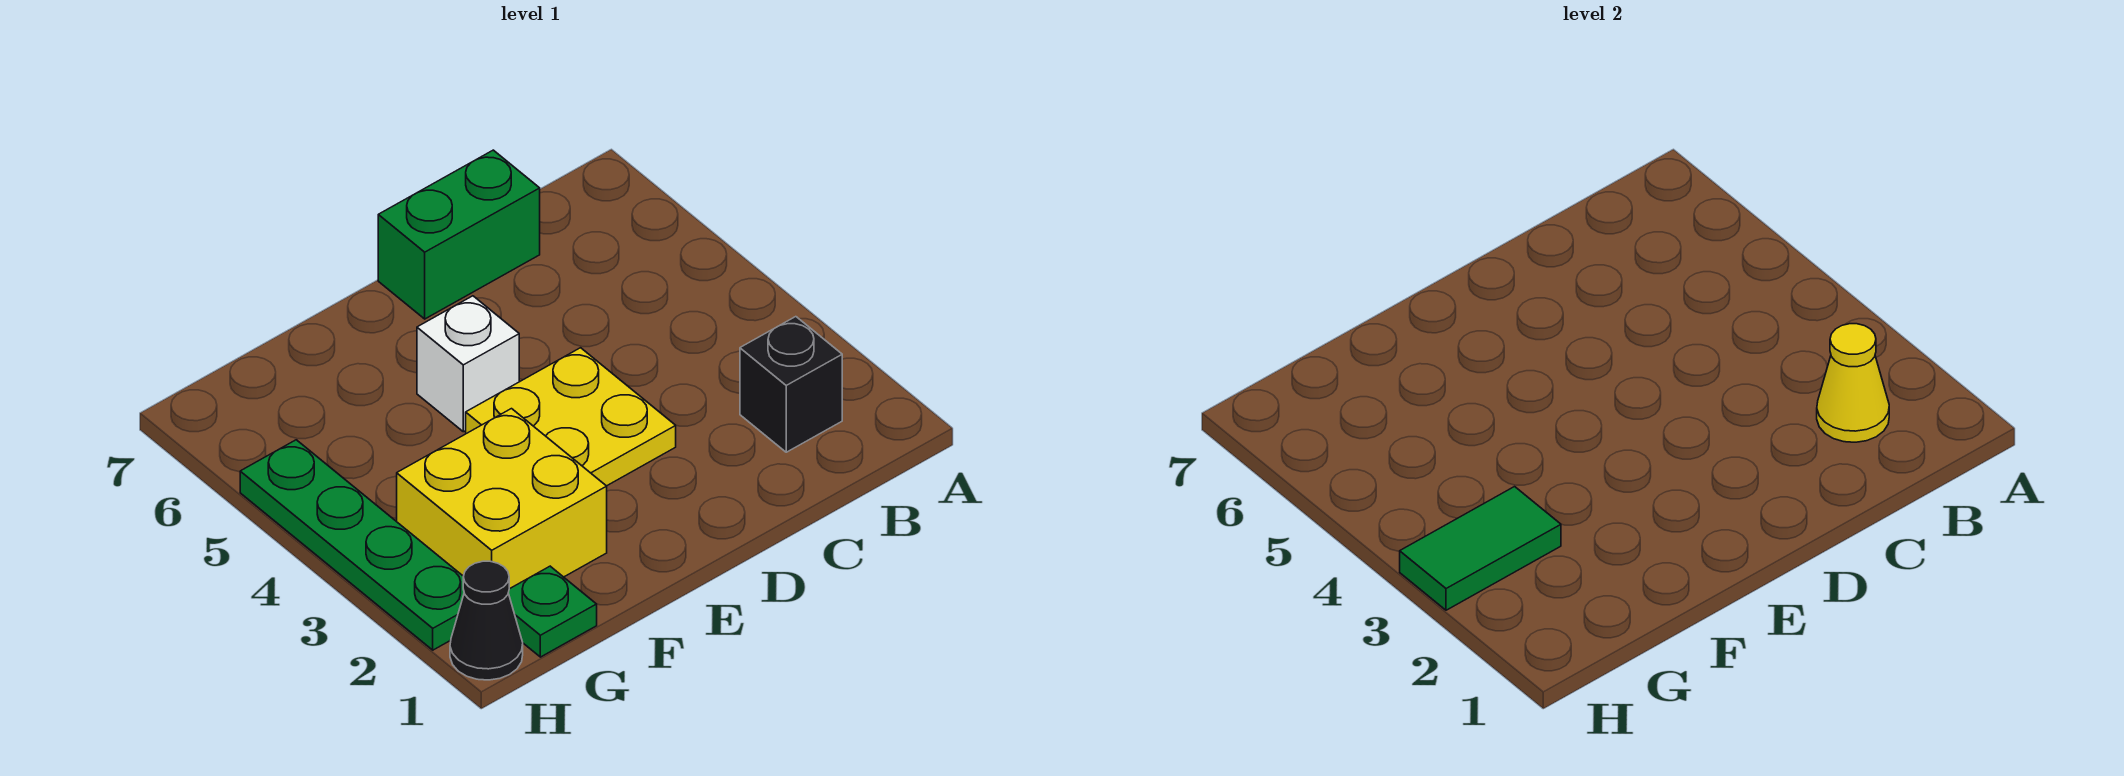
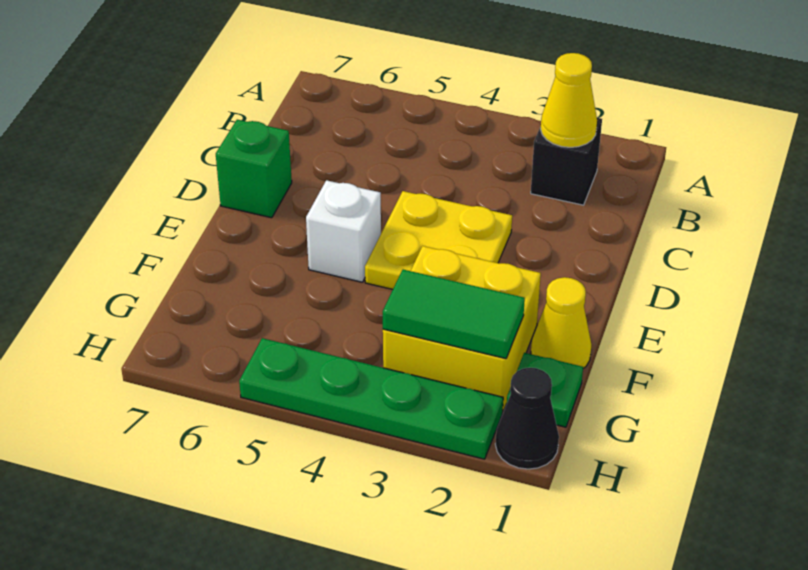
green 1x2 brick [378,150,540,319] -> green 1x1 brick [216,120,292,218]
none -> yellow 1x1 cone [531,277,591,368]
green 1x2 tile [1400,487,1561,610] -> green 1x2 tile turned to [383,270,525,359]

